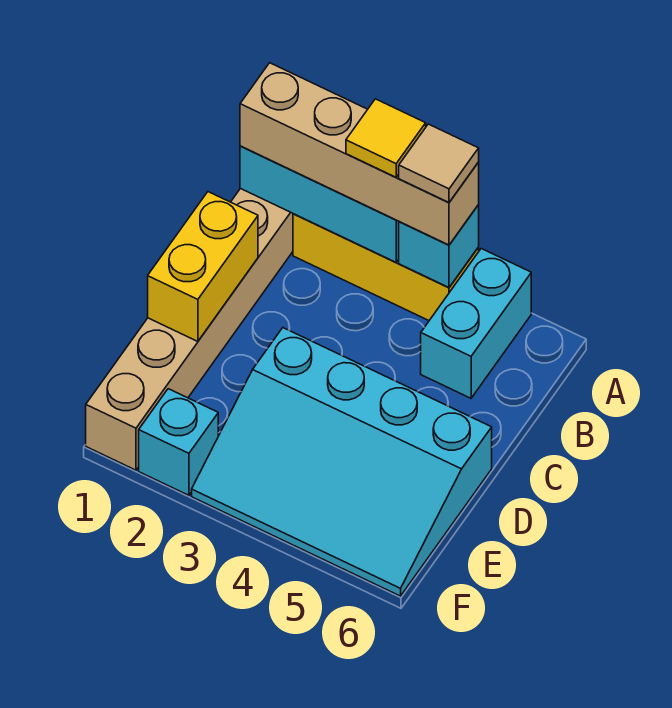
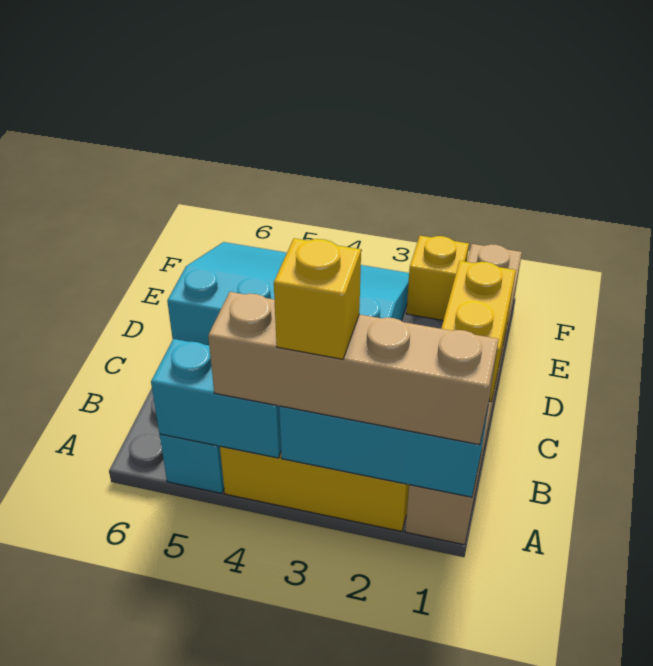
yellow 1x1 tile [346,99,426,177] -> yellow 1x1 brick [274,238,361,359]
cyan 1x1 brick [399,205,479,287] -> cyan 1x2 brick [151,339,281,458]
tan 1x1 tile [399,124,479,202] -> none
cyan 1x1 brick [139,389,218,495] -> yellow 1x1 brick [406,236,469,320]

